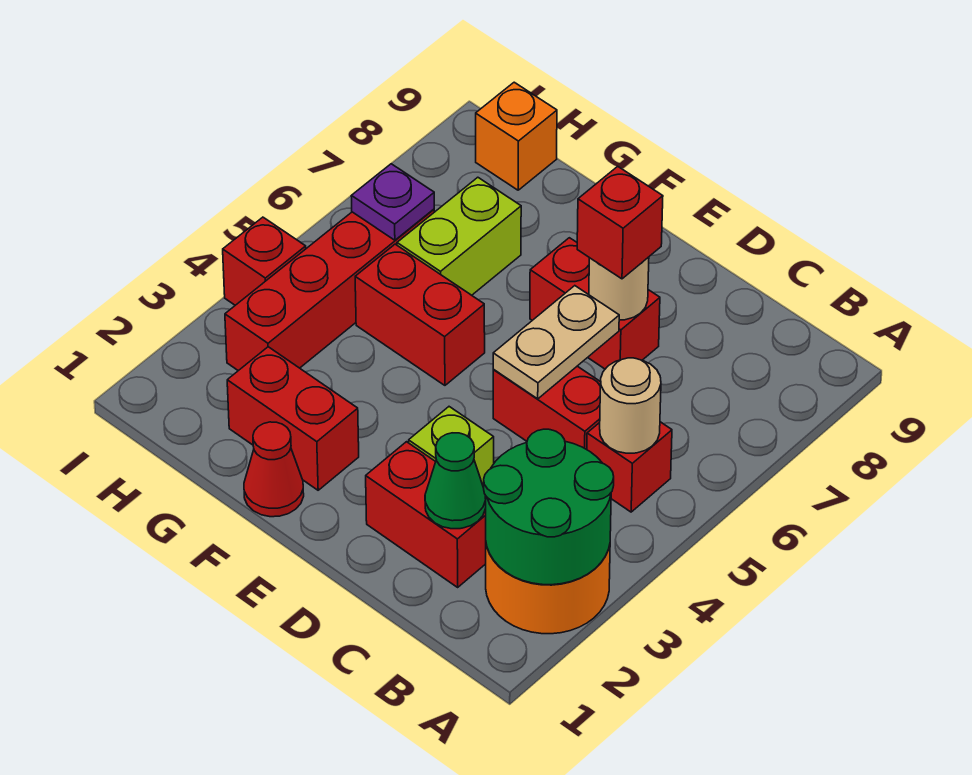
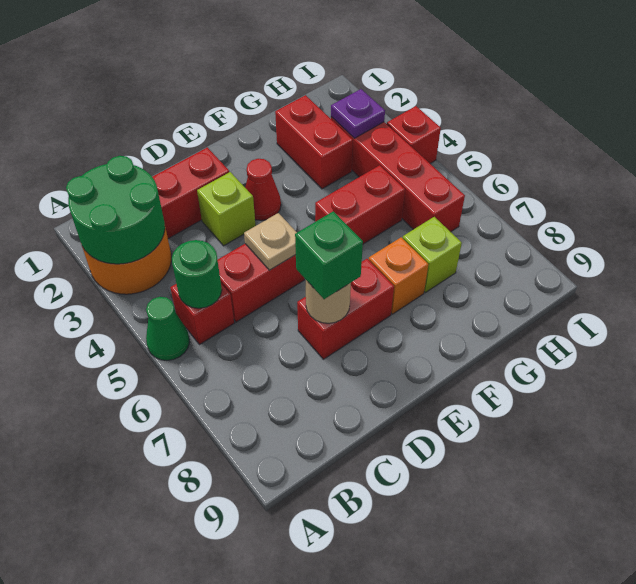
tan 1x1 round brick [600,358,661,453] -> green 1x1 round brick [172,240,222,308]
green 1x1 cone [425,433,486,529] -> green 1x1 cone moved to [146,297,189,360]
tan 1x2 plate [493,286,619,399] -> tan 1x1 plate [244,213,297,270]
red 1x1 brick [577,166,663,279] -> green 1x1 brick [295,211,363,299]
red 1x1 cone [244,422,304,517] -> red 1x1 cone moved to [245,159,281,220]
red 1x2 brick [227,347,359,490] -> red 1x2 brick turned to [275,95,353,189]
lime 1x2 brick [397,177,521,295] -> lime 1x1 brick [403,217,462,293]
purple 1x1 plate [351,164,434,240] -> purple 1x1 plate moved to [331,89,385,138]
orange 1x1 brick [476,82,557,190] -> orange 1x1 brick moved to [369,237,428,314]

